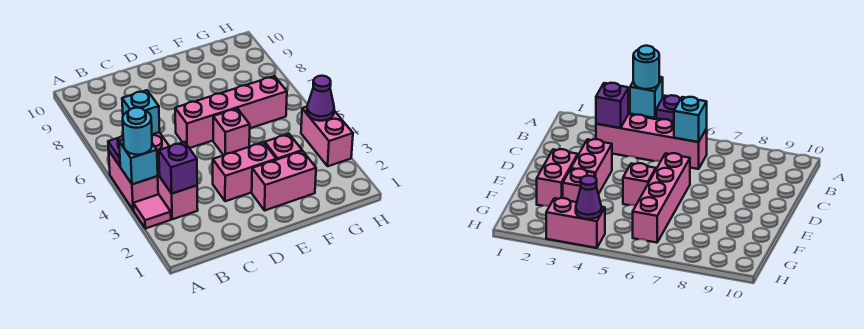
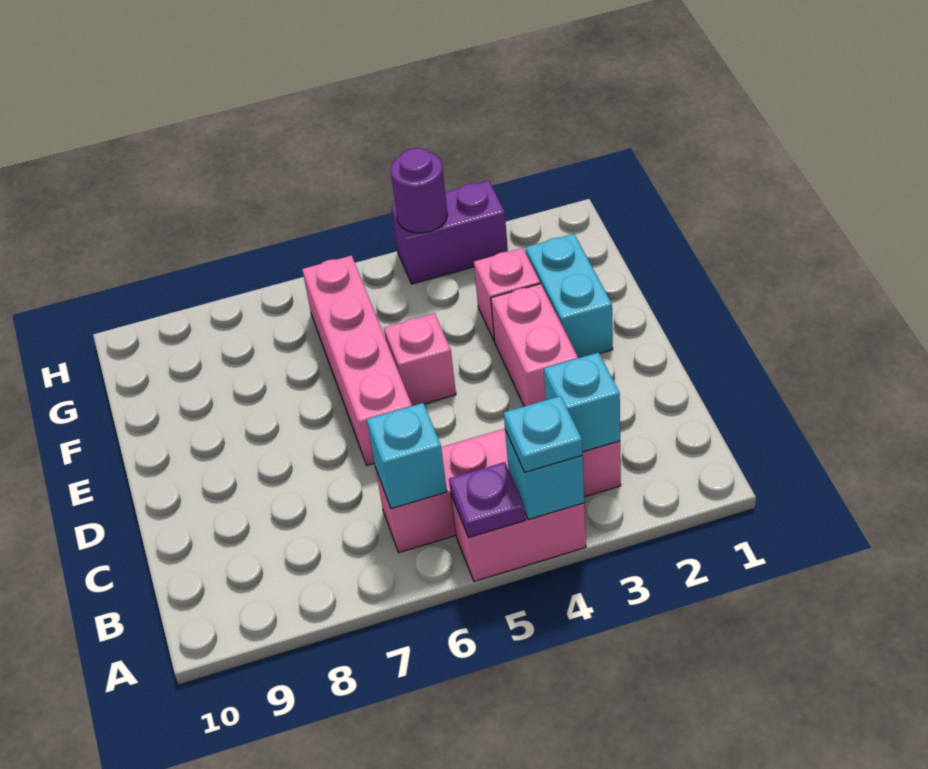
pink 1x1 tile [133,194,171,229] -> none
cyan 1x1 round brick [123,107,152,155] -> cyan 1x1 plate [504,396,583,472]
purple 1x1 brick [159,142,197,194] -> cyan 1x1 brick [544,353,620,452]
pink 1x2 brick [252,151,316,210] -> cyan 1x2 brick [525,234,613,358]
pink 1x2 brick [301,107,353,166] -> purple 1x2 brick [391,181,508,284]
purple 1x1 cone [307,76,334,121] -> purple 1x1 round brick [391,148,448,233]

